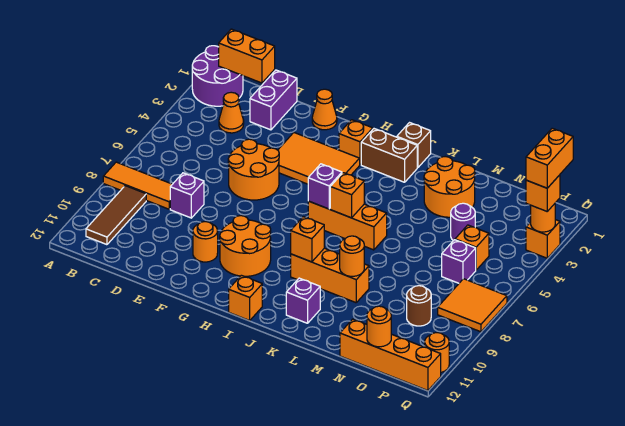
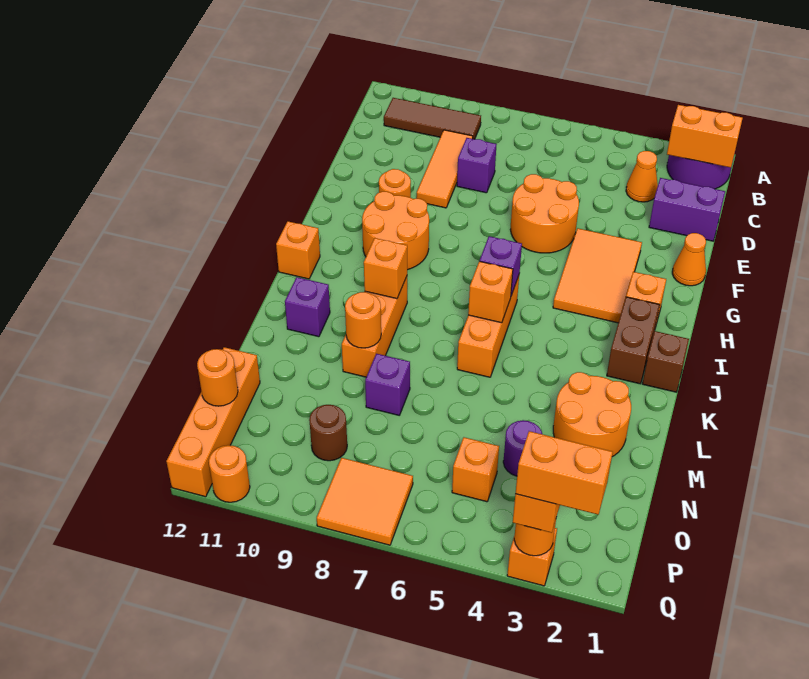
orange 1x3 tile [103,162,172,209] -> orange 1x3 tile moved to [416,130,473,208]
orange 1x2 brick [219,29,275,83] -> orange 1x2 brick turned to [667,105,743,168]
purple 1x1 brick [442,240,476,283] -> purple 1x1 brick moved to [365,354,410,415]

